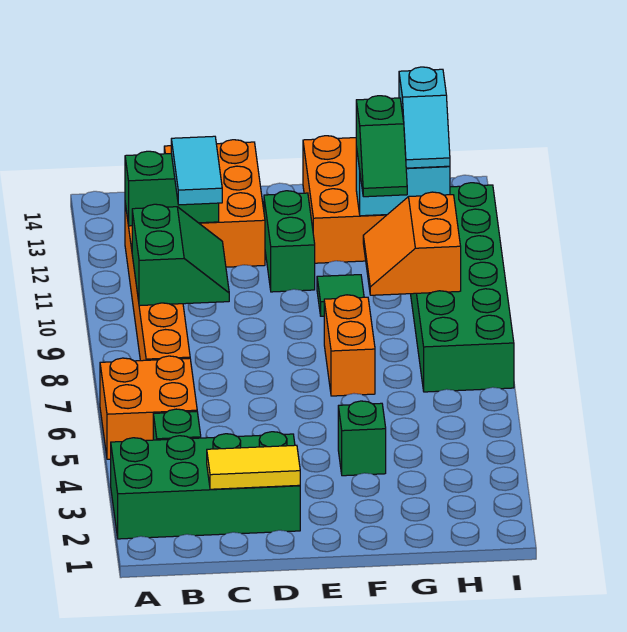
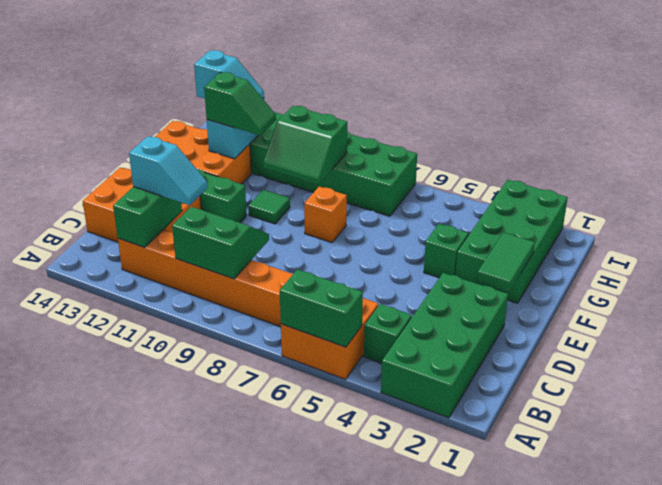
none -> green 1x2 brick [280,269,363,347]
yellow 1x2 tile [207,445,300,489] -> none
cyan 1x2 tile [171,136,222,205] -> cyan 1x2 slope [129,136,208,205]
none -> green 1x2 tile [477,233,535,292]
none -> green 2x4 brick [456,180,568,303]
orange 1x2 brick [324,295,375,396] -> orange 1x1 brick [304,187,347,243]
orange 2x2 slope [363,192,461,295] -> green 2x2 slope [263,106,347,185]

